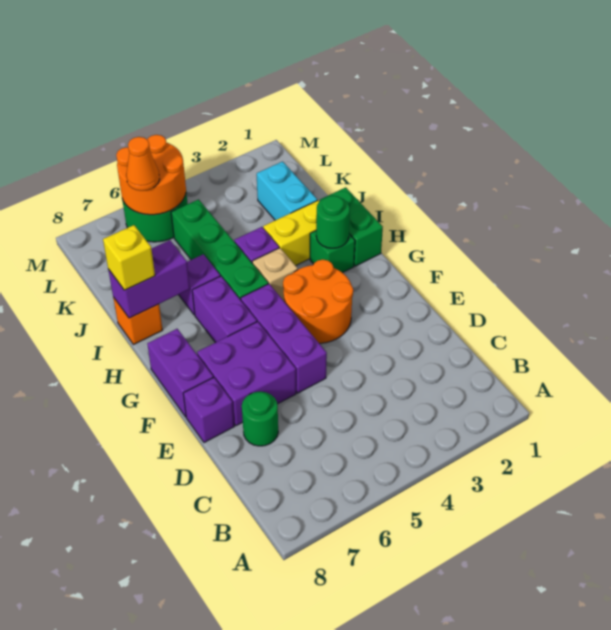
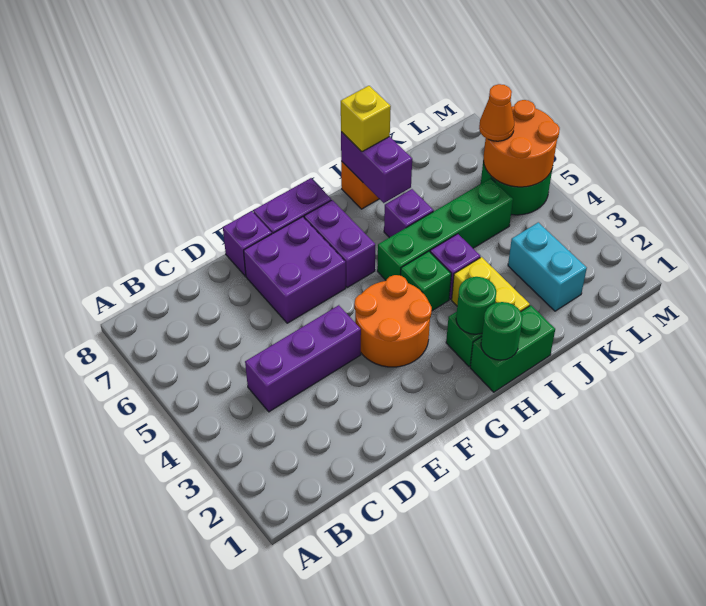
green 1x1 round brick [242,392,278,446] -> green 1x1 round brick moved to [481,302,523,360]
purple 1x3 brick [241,284,327,393] -> purple 1x3 brick moved to [245,305,361,412]
purple 1x2 brick [192,276,257,343] -> purple 1x2 brick turned to [304,200,375,287]
tan 1x1 brick [252,248,298,301] -> green 1x1 brick [401,251,451,311]
cyan 1x2 brick [257,162,317,220] -> cyan 1x2 brick turned to [508,222,587,311]

